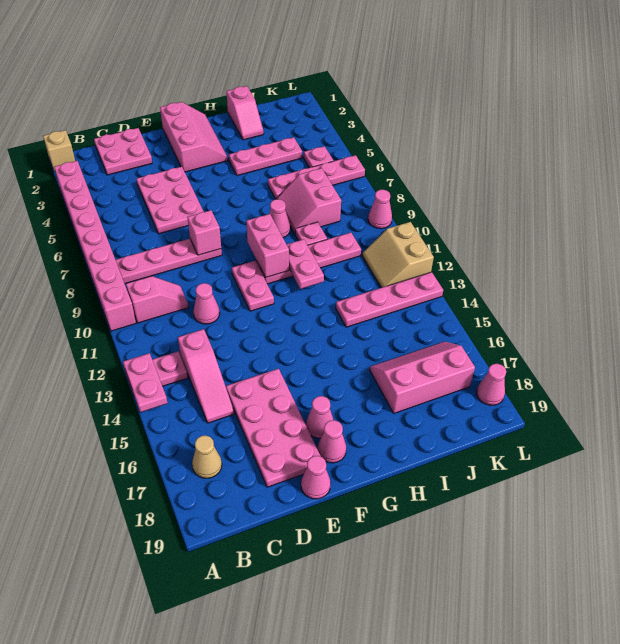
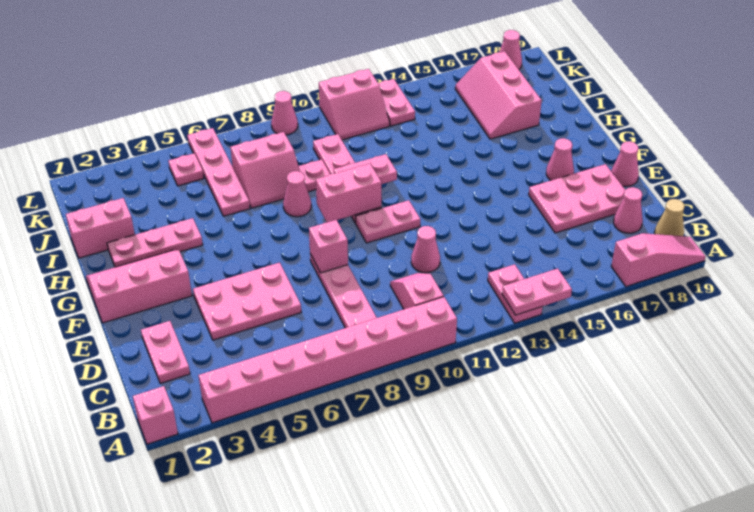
tan 1x1 brick [43,130,75,172] -> pink 1x1 brick [133,386,178,444]
tan 1x1 cone [192,435,222,478] -> tan 1x1 cone moved to [654,199,685,236]
pink 2x2 plate [94,128,152,175] -> pink 1x2 plate [141,321,190,384]
pink 1x3 slope [178,329,234,423] -> pink 1x3 slope moved to [611,233,706,287]
pink 2x4 plate [226,369,321,487] -> pink 2x3 plate [529,164,625,233]
pink 1x1 cone [318,420,346,463] -> pink 1x1 cone moved to [614,187,643,233]
pink 1x3 plate [229,137,302,176] -> pink 1x3 plate turned to [107,218,203,267]
pink 1x2 slope [227,86,264,140] -> pink 1x2 brick [66,198,135,258]
pink 1x4 plate [336,272,443,327] -> pink 1x2 plate [378,79,415,126]
tan 2x2 slope [362,222,434,288] -> pink 2x2 slope [319,69,390,140]

